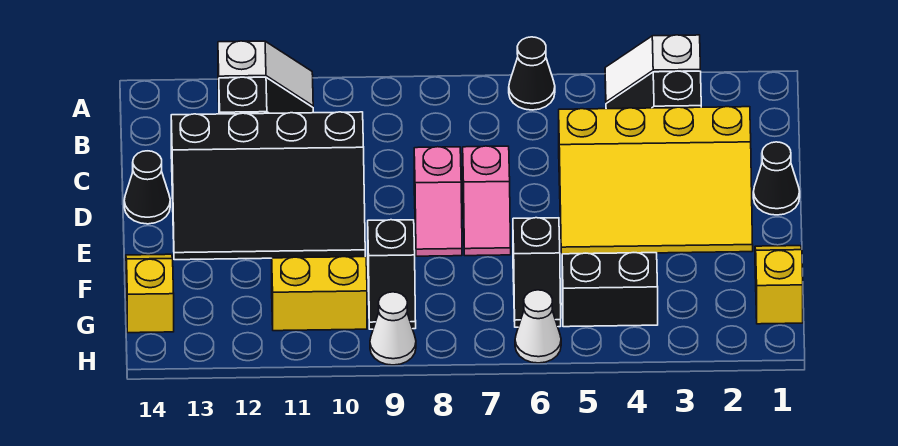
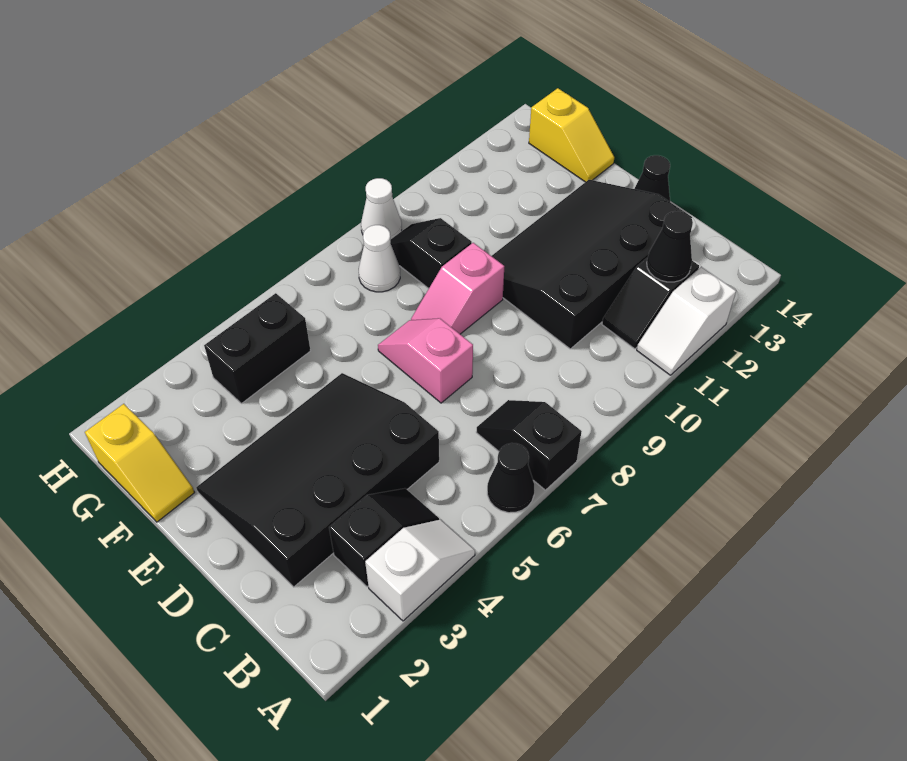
yellow 3x4 slope [559,107,753,254] -> black 3x4 slope [196,373,439,587]
black 1x1 cone [753,142,800,215] -> black 1x1 cone moved to [647,211,693,282]
pink 1x2 slope [414,147,462,256] -> pink 1x2 slope turned to [411,243,504,334]
black 1x2 slope [513,218,561,327] -> black 1x2 slope moved to [476,400,582,490]
yellow 1x2 brick [272,257,367,331] -> none
white 1x1 cone [515,290,561,363] -> white 1x1 cone moved to [359,225,400,292]

